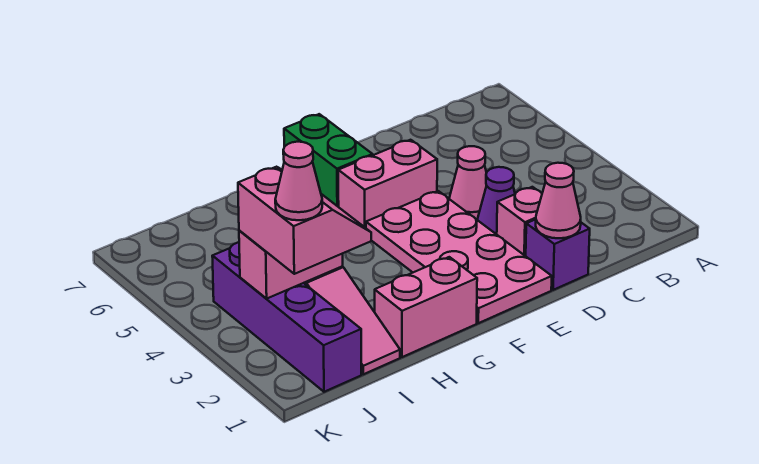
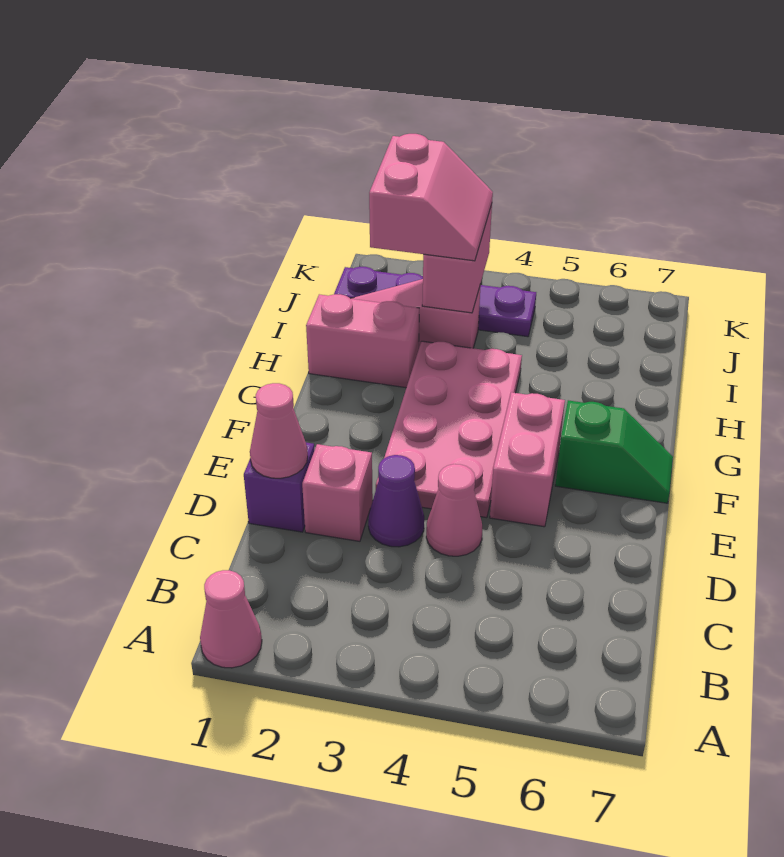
pink 2x4 plate [366,191,552,323] -> pink 2x4 plate turned to [376,341,522,518]
green 1x2 brick [284,114,373,207] -> green 1x2 slope [555,400,673,503]
pink 1x2 brick [375,257,477,357] -> pink 1x2 brick turned to [306,294,419,388]
pink 2x2 slope [238,167,371,274] -> pink 2x2 slope turned to [369,134,493,261]
purple 1x4 brick [212,242,361,392] -> purple 1x4 plate [334,267,536,337]
pink 1x1 cone [275,142,322,220] -> pink 1x1 cone moved to [200,570,262,668]

